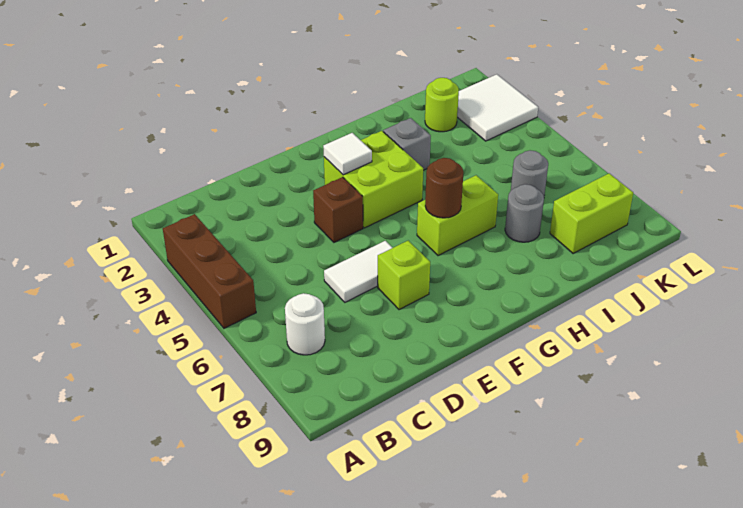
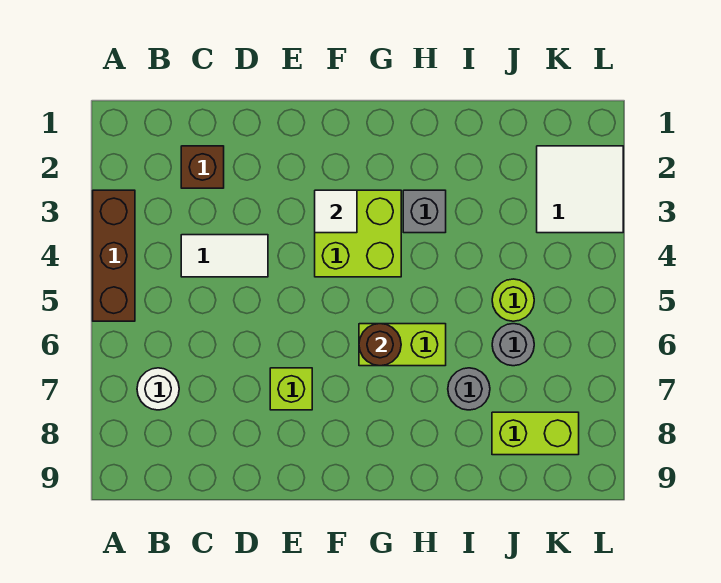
white 1x2 tile [324,241,392,302] -> white 1x2 tile moved to [181,235,268,277]
brown 1x1 brick [313,177,363,242] -> brown 1x1 brick moved to [181,146,224,188]
lime 1x1 round brick [425,78,459,132] -> lime 1x1 round brick moved to [492,279,534,321]

